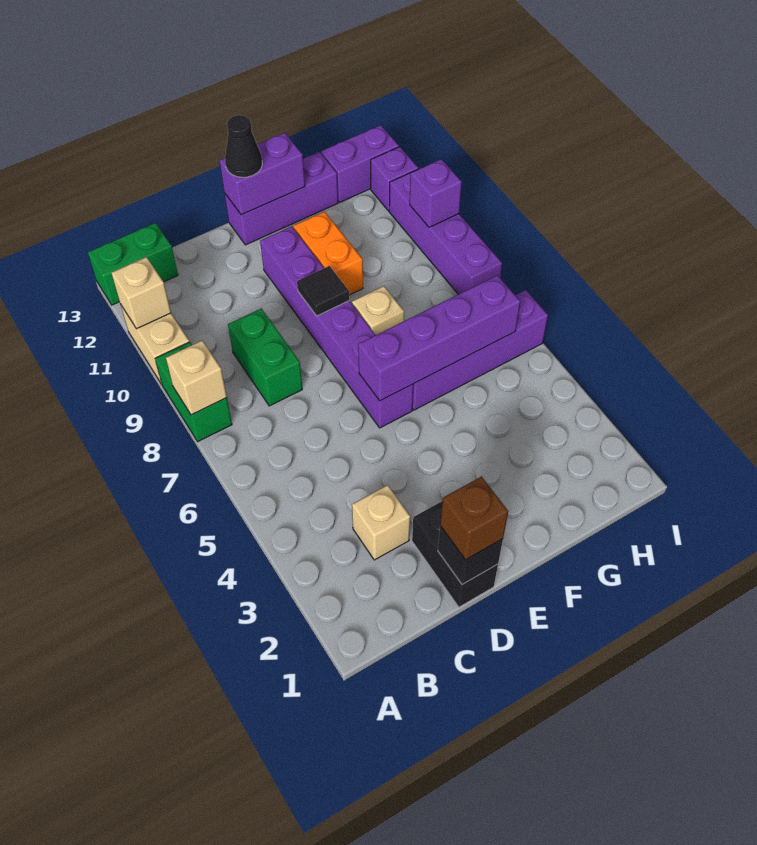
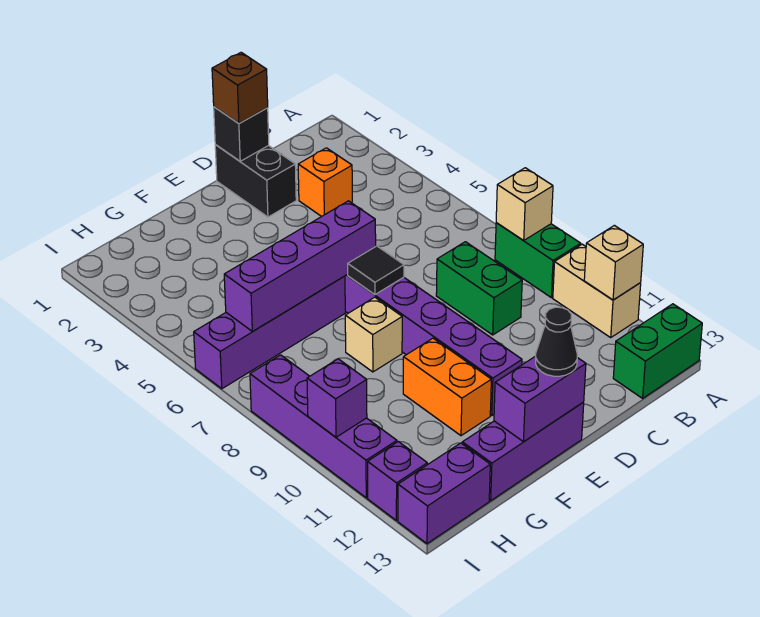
tan 1x1 brick [352,485,410,560] -> orange 1x1 brick [298,148,352,216]
black 1x1 tile [297,266,349,316] -> black 1x1 tile moved to [348,246,404,295]

